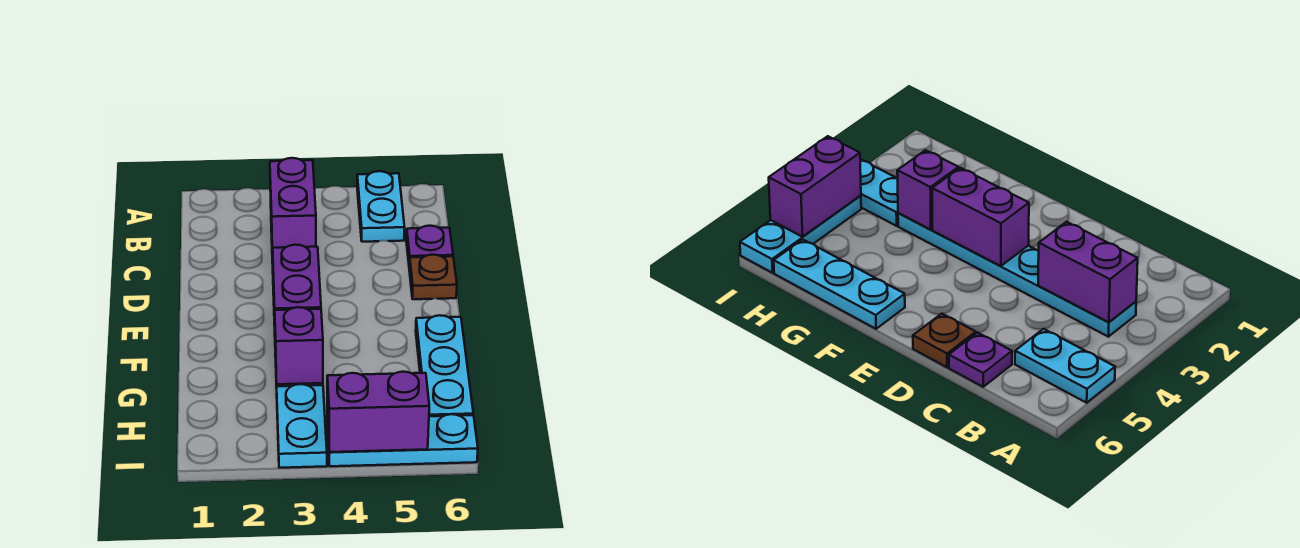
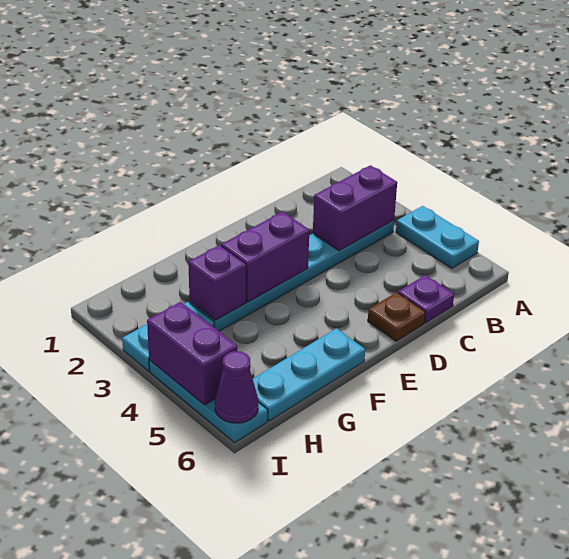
cyan 1x2 plate [357,171,405,242] -> cyan 1x2 plate turned to [396,206,479,268]
none -> purple 1x1 cone [215,351,259,423]

